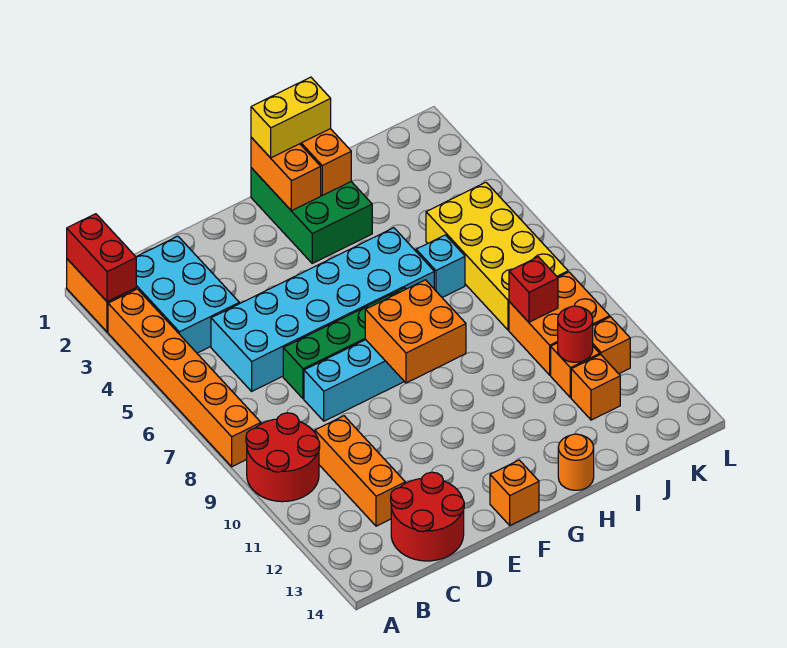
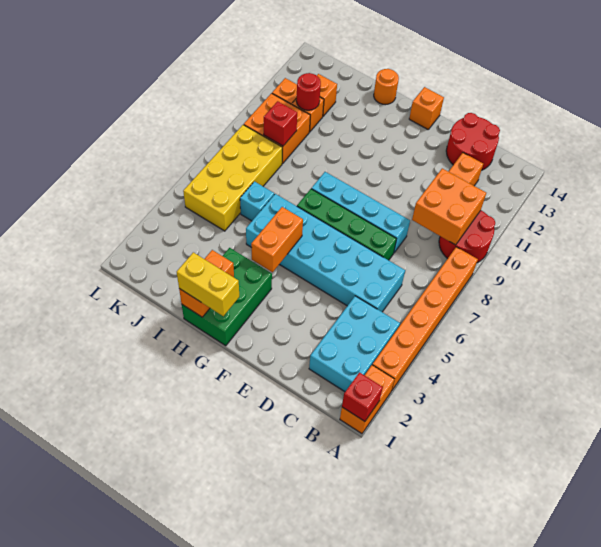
red 1x2 brick [67,214,136,302] -> red 1x1 brick [342,372,383,421]
orange 2x2 brick [365,280,466,383] -> orange 2x2 brick moved to [412,168,486,245]
orange 1x2 brick [251,137,321,211] -> orange 1x2 brick moved to [251,207,303,272]

